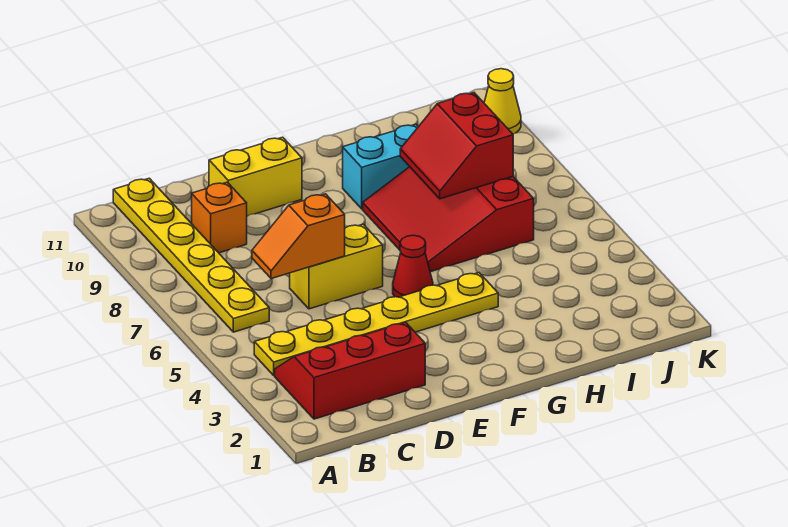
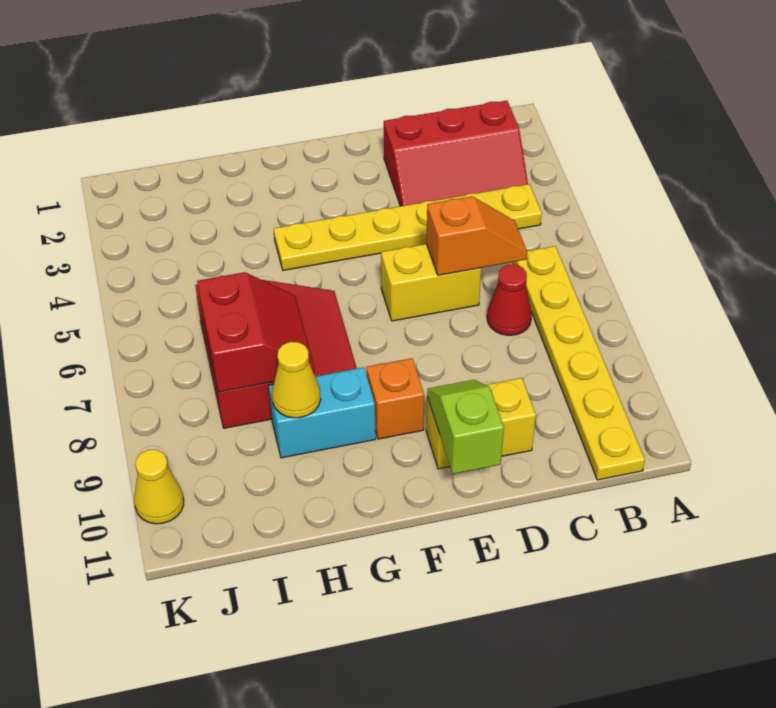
orange 1x1 brick [192,182,247,253] -> orange 1x1 brick moved to [367,358,424,439]
none -> lime 1x2 slope [427,380,504,474]
red 1x1 cone [393,235,433,297] -> red 1x1 cone moved to [487,265,532,335]
none -> yellow 1x1 cone [272,342,321,418]

